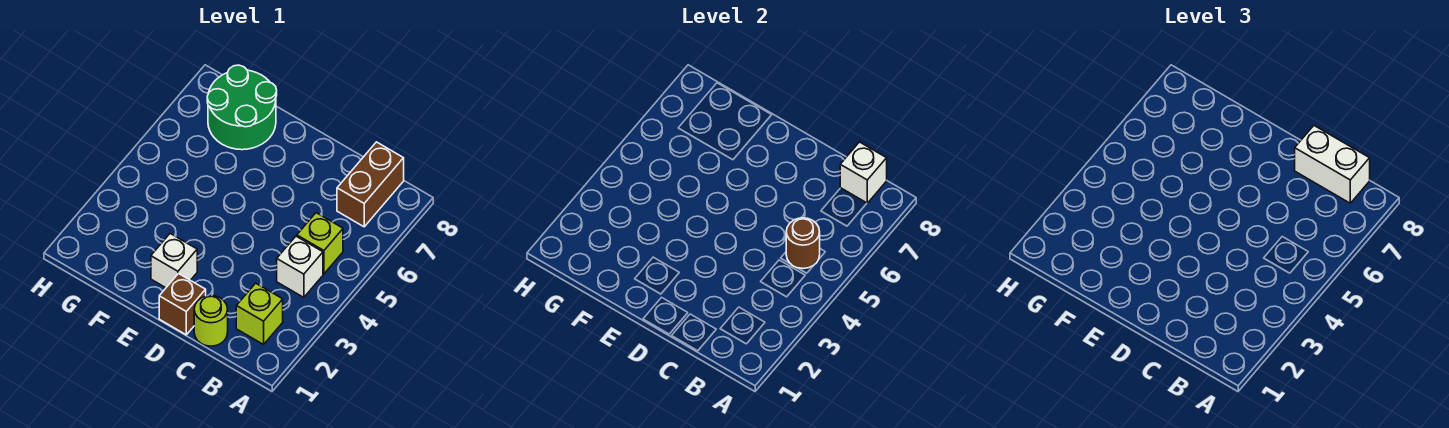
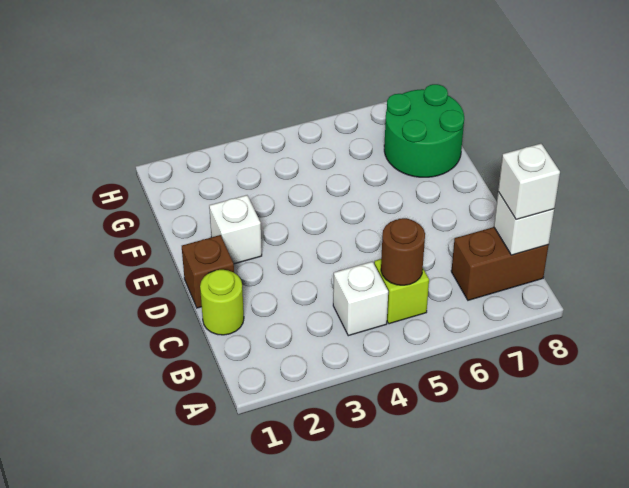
lime 1x1 brick [236,283,283,345] -> none
white 1x2 brick [1295,126,1370,203] -> white 1x1 brick [498,144,560,219]

